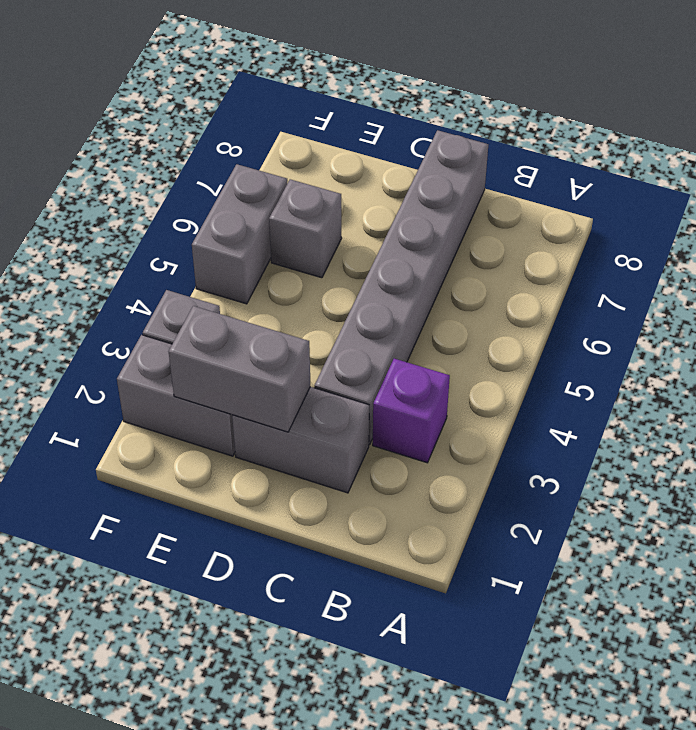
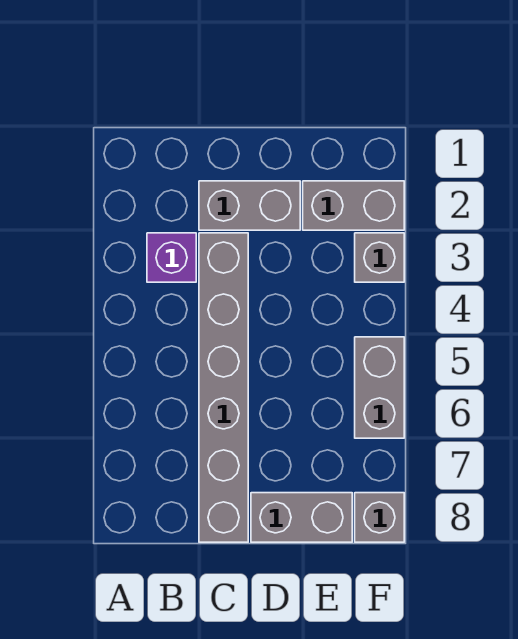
grey 1x2 brick [169,306,311,432] -> grey 1x2 brick moved to [251,493,352,542]
grey 1x1 brick [269,179,342,278] -> grey 1x1 brick moved to [355,493,404,542]

